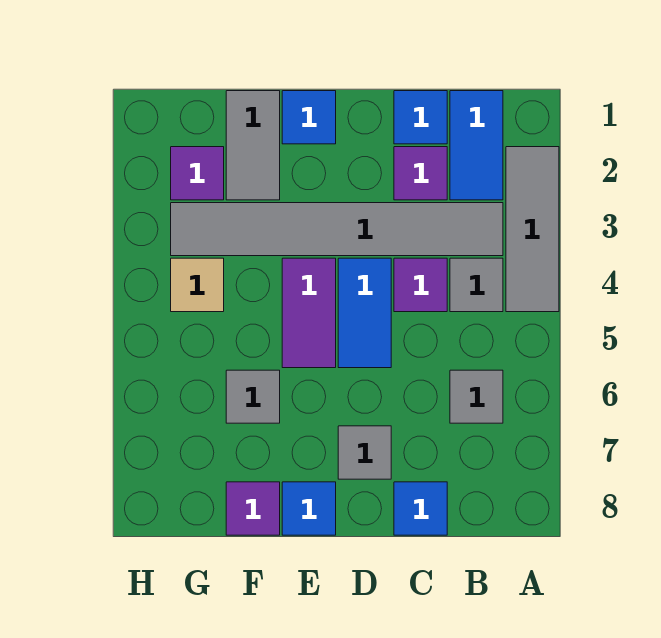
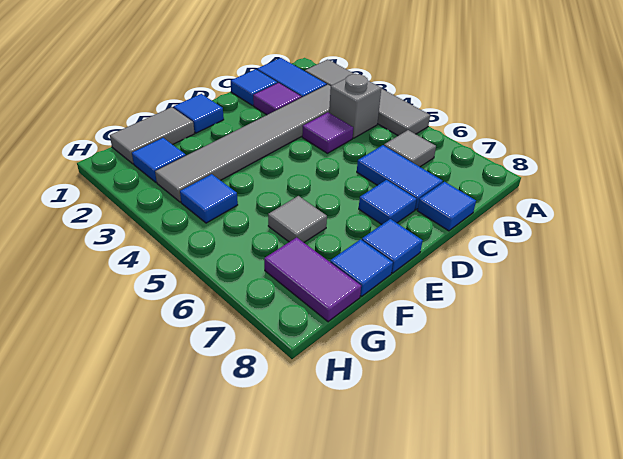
grey 1x3 tile [506,147,559,312] -> grey 1x4 tile [305,59,430,136]
grey 1x1 tile [450,258,503,312] -> grey 1x1 brick [329,74,381,138]
blue 1x2 tile [338,258,391,368] -> blue 1x2 tile moved to [357,145,443,210]
grey 1x1 tile [338,426,391,479] -> blue 1x1 tile [359,180,417,225]
purple 1x2 tile [282,258,336,368] -> purple 1x2 tile moved to [264,237,361,322]
grey 1x2 tile [226,91,280,200] -> grey 1x2 tile turned to [110,107,195,164]
purple 1x1 tile [226,482,280,535] -> blue 1x1 tile [330,239,393,297]
purple 1x1 tile [171,147,224,200] -> blue 1x1 tile [132,138,186,182]
tan 1x1 tile [171,258,224,312] -> blue 1x1 tile [180,174,238,223]

